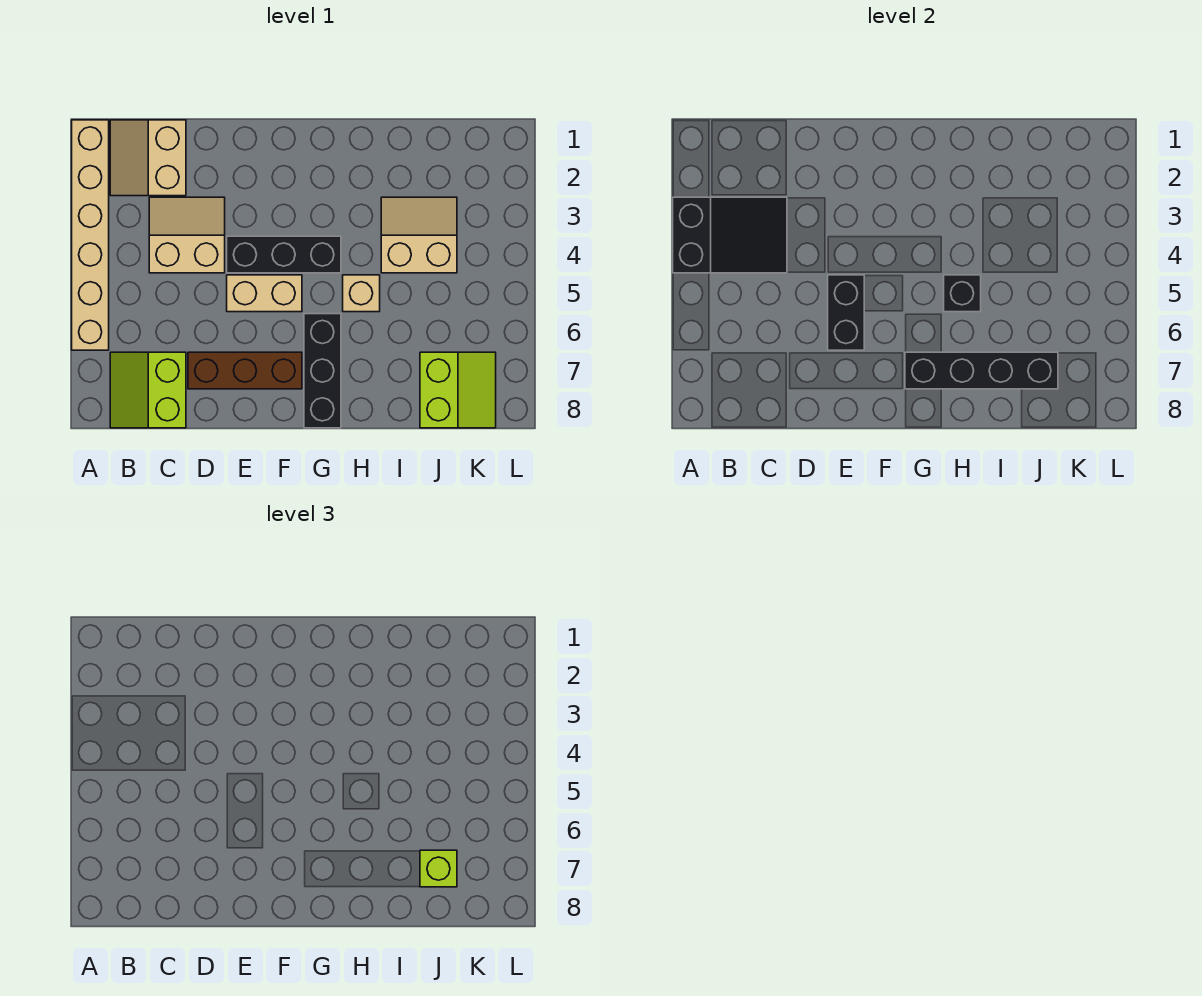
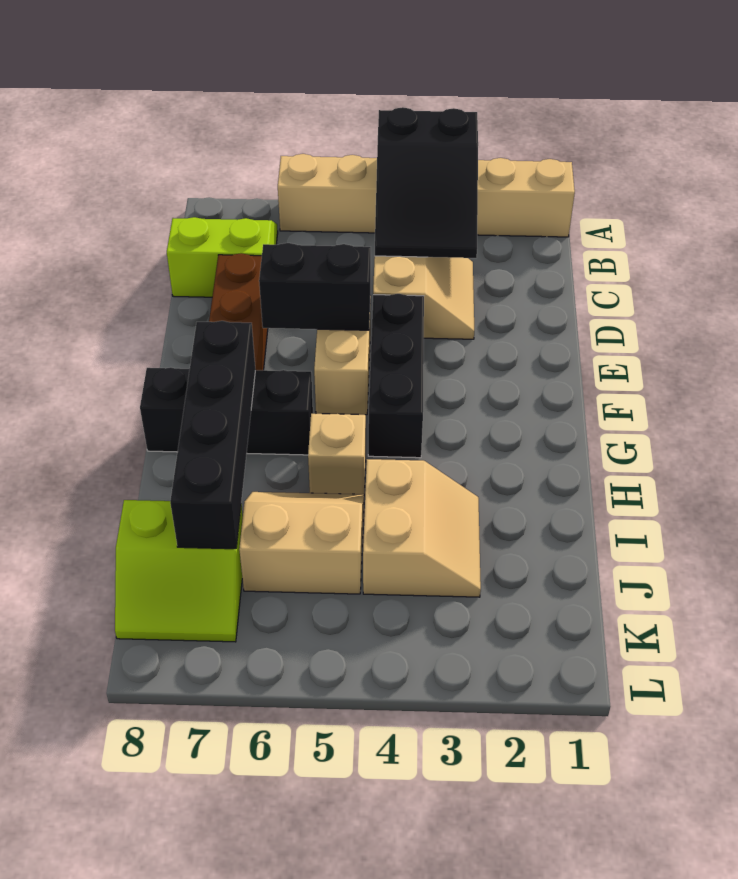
tan 2x2 slope [110,120,186,196] -> tan 2x2 slope moved to [239,492,364,594]
black 1x1 brick [944,275,981,312] -> none
lime 1x1 brick [420,850,457,887] -> none

